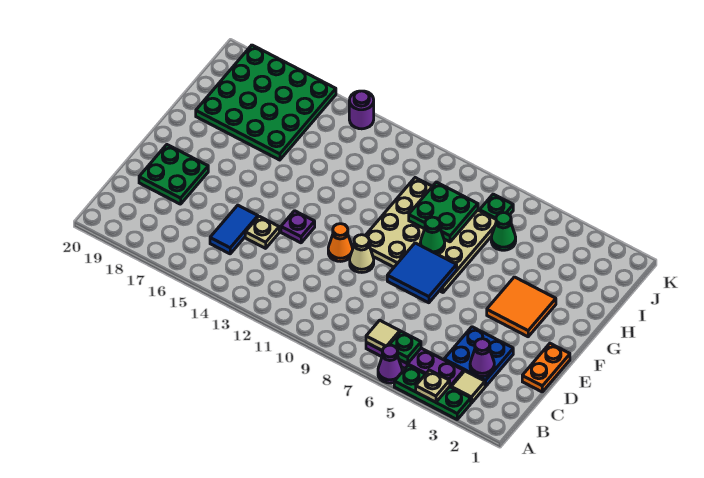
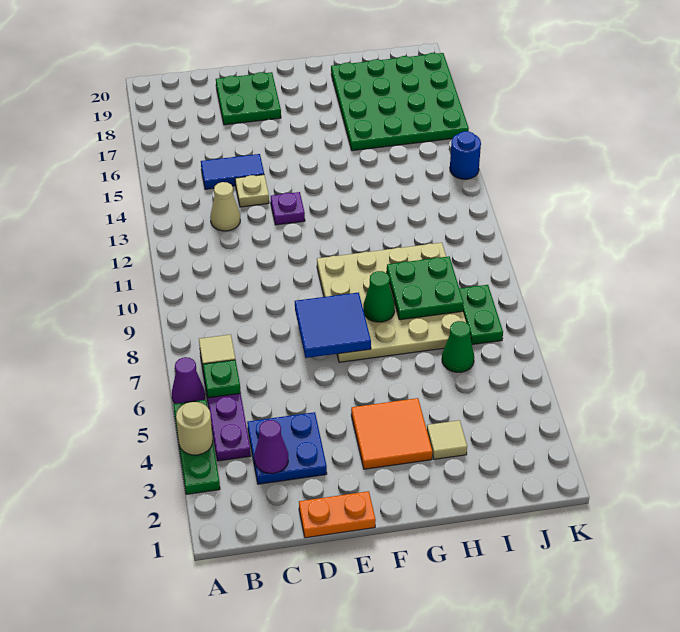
tan 1x1 plate [416,370,450,402] -> tan 1x1 round brick [176,402,213,455]
tan 1x1 tile [451,371,485,403] -> tan 1x1 tile moved to [427,420,467,459]
tan 1x1 cone [350,235,374,272] -> tan 1x1 cone moved to [210,182,240,231]
orange 1x1 cone [328,224,353,261] -> none
green 1x1 plate [480,194,513,219] -> green 1x2 plate [459,285,503,345]
purple 1x1 round brick [349,91,374,129] -> blue 1x1 round brick [450,131,481,179]

